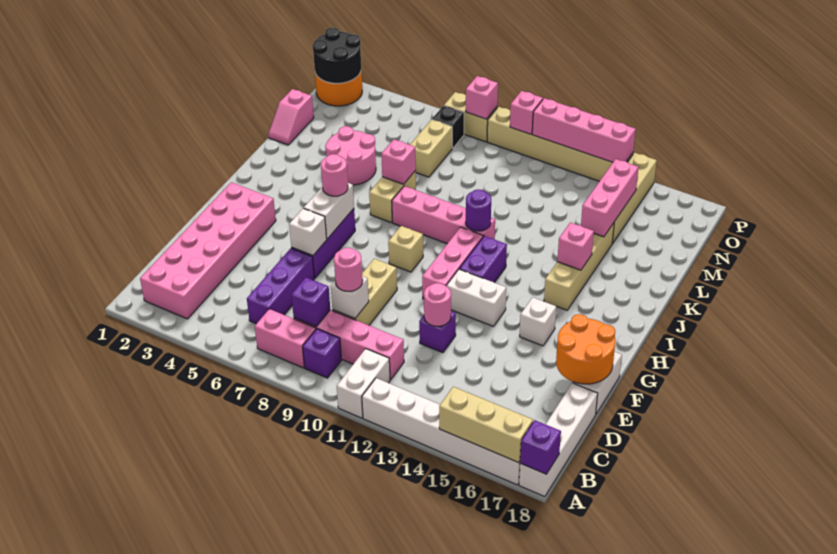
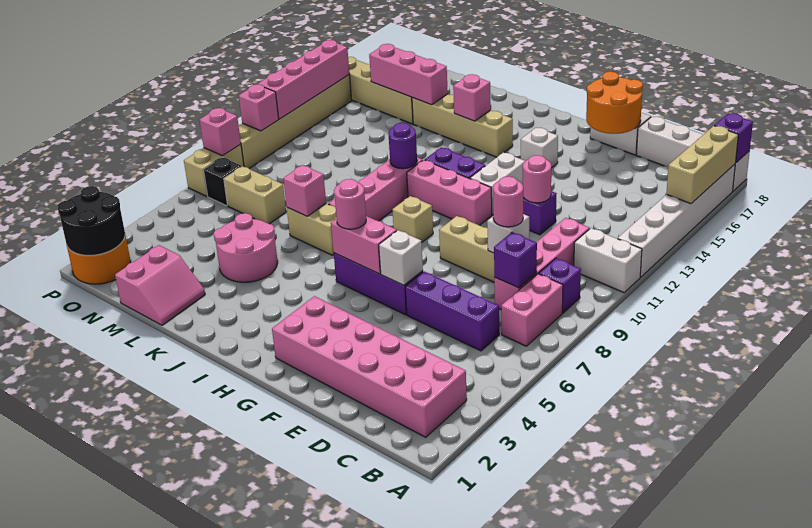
white 1x2 brick [304,183,354,239] -> pink 1x2 brick [331,216,397,274]
pink 1x2 slope [268,89,314,145] -> pink 2x2 slope [115,245,205,325]

